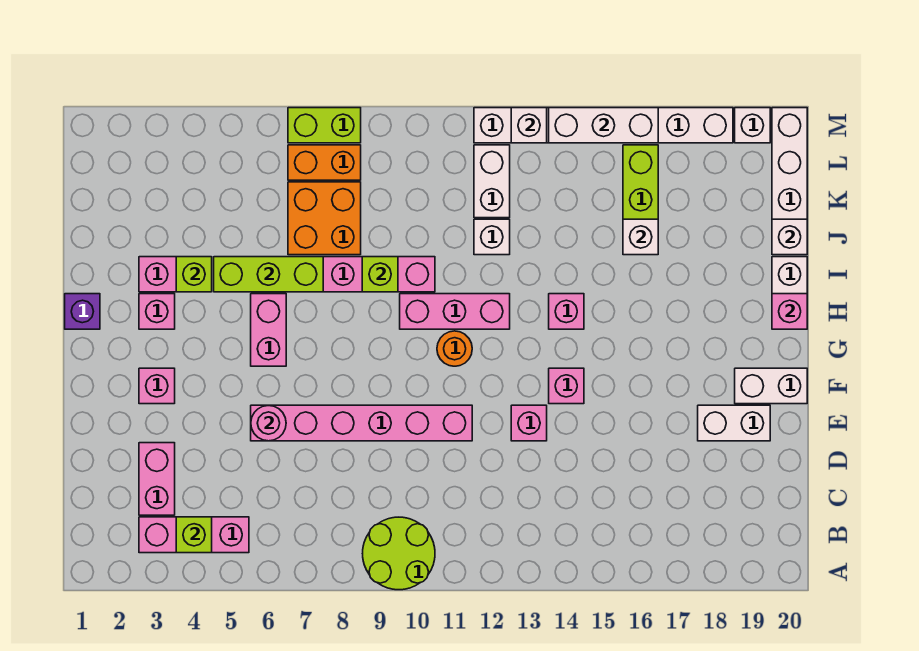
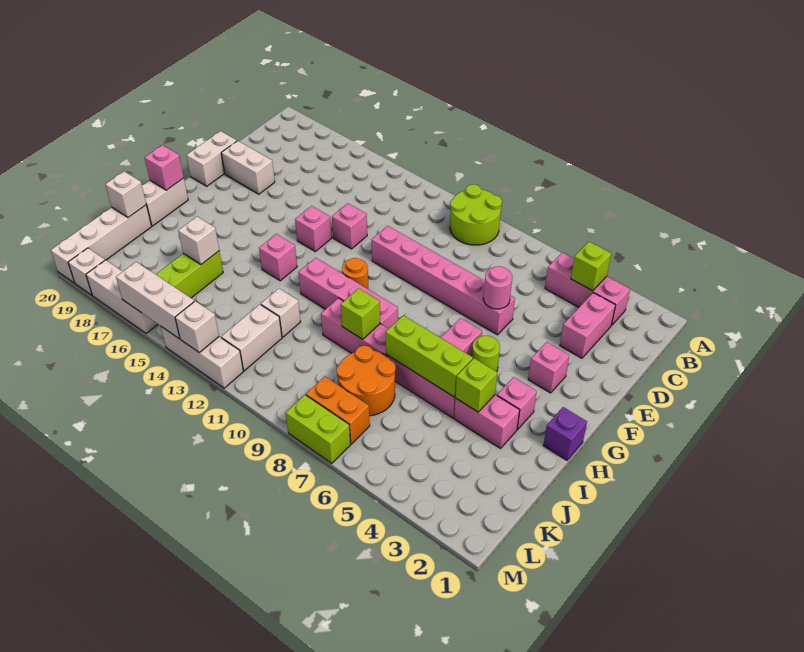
white 1x2 brick [735,368,807,404] -> white 1x2 brick turned to [186,131,237,186]
none -> lime 1x1 round brick [472,336,500,372]
pink 1x3 brick [400,294,510,329] -> pink 1x4 brick [298,258,398,329]
orange 2x2 brick [288,182,361,255] -> orange 2x2 round brick [337,346,396,416]

